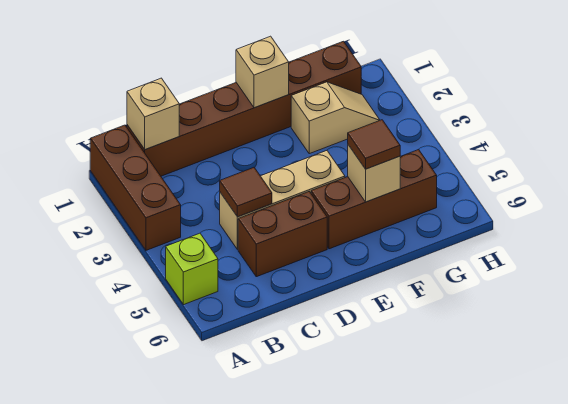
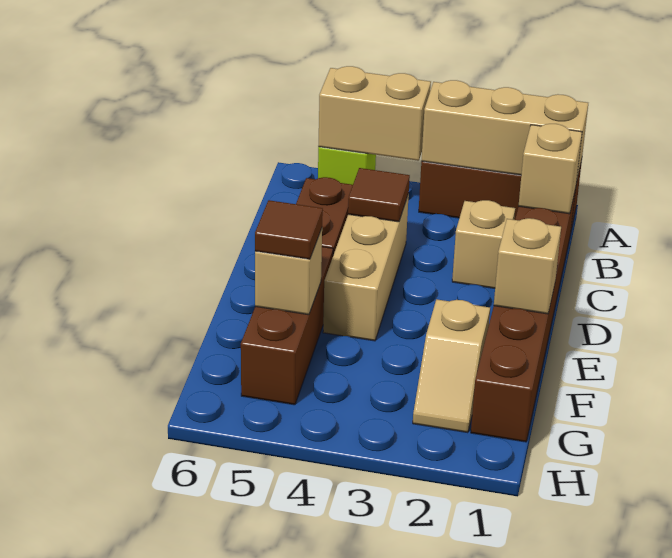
none -> tan 1x3 brick [421,80,588,182]
none -> tan 1x2 brick [318,66,431,161]
none -> tan 1x1 brick [452,200,515,288]

